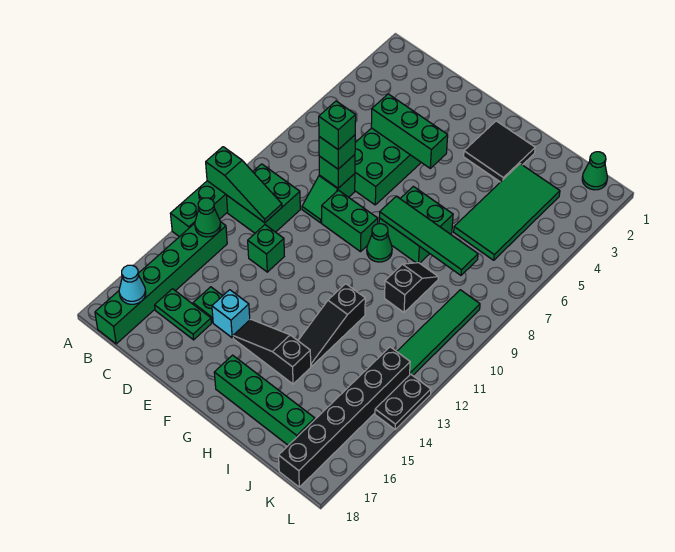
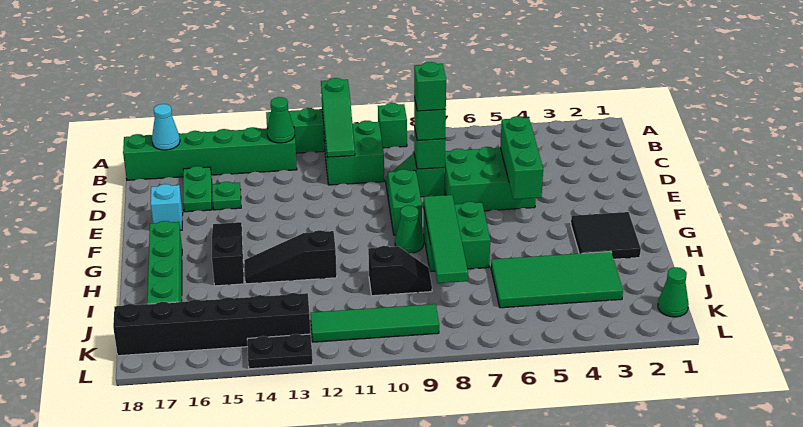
green 1x1 brick [248,225,284,272] -> green 1x1 brick moved to [378,103,407,148]
cyan 1x1 brick [212,290,250,338] -> cyan 1x1 brick moved to [150,184,183,230]

